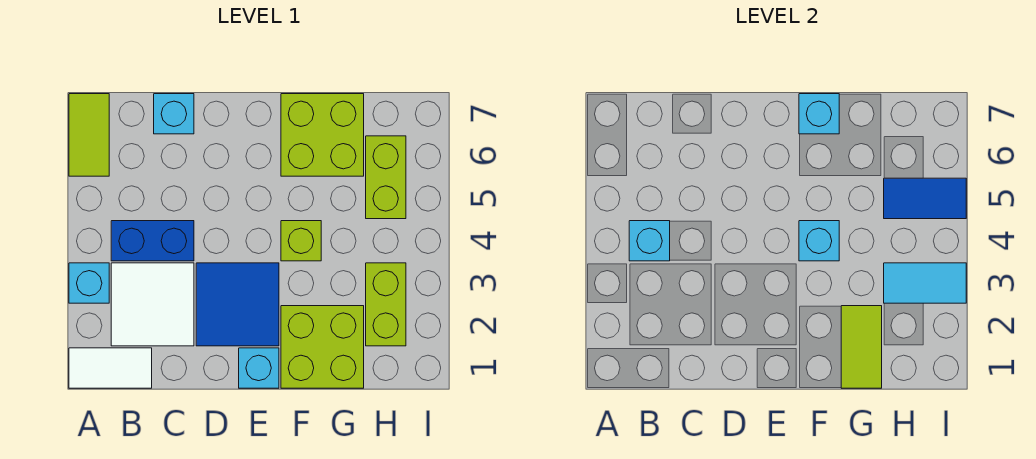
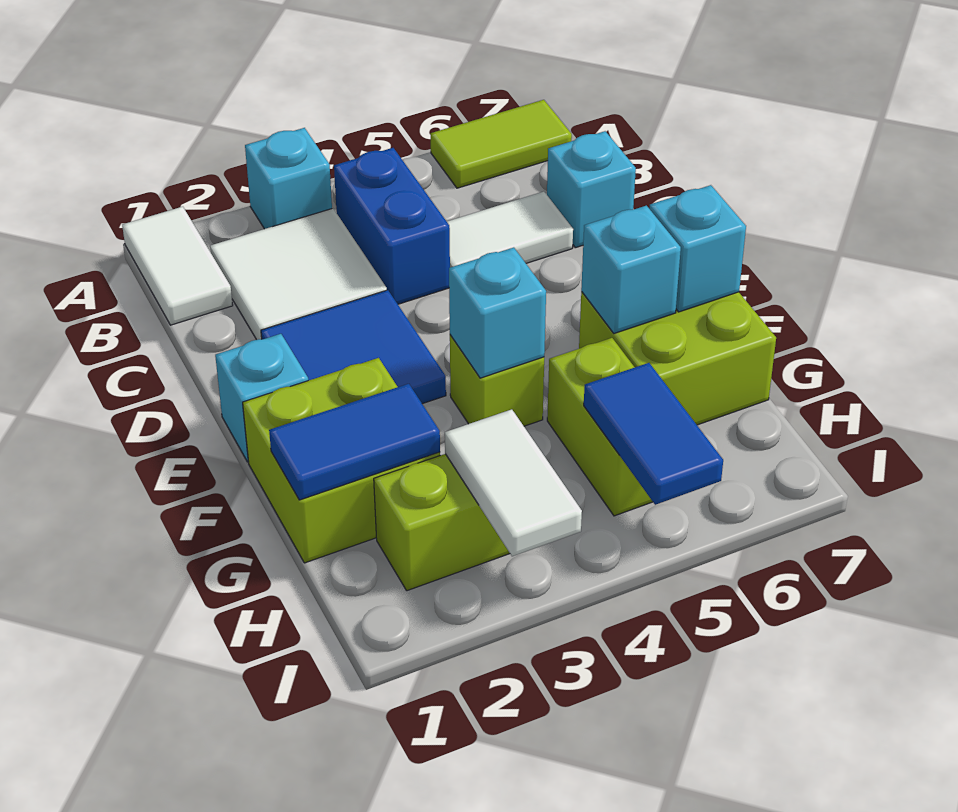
cyan 1x1 brick [629,221,670,261] -> cyan 1x1 brick moved to [581,206,681,333]
none -> white 1x2 tile [447,191,573,267]
lime 1x2 tile [841,306,882,388] -> blue 1x2 tile [269,384,440,500]
cyan 1x2 tile [884,263,966,303] -> white 1x2 tile [445,409,582,556]
lime 1x2 brick [366,136,406,219] -> lime 1x2 brick turned to [547,338,653,516]

